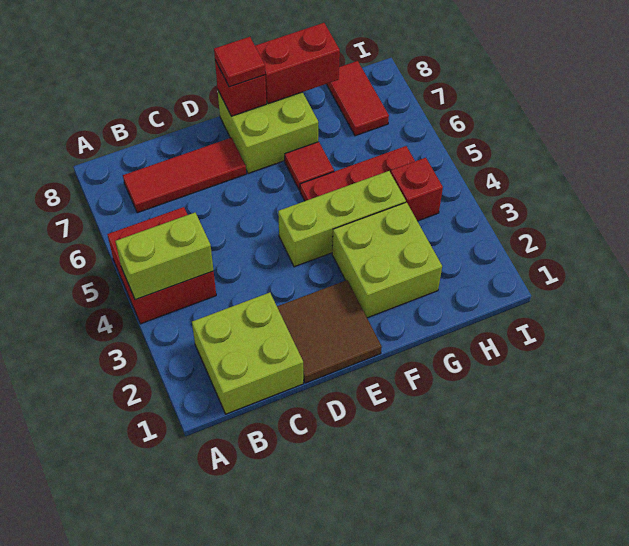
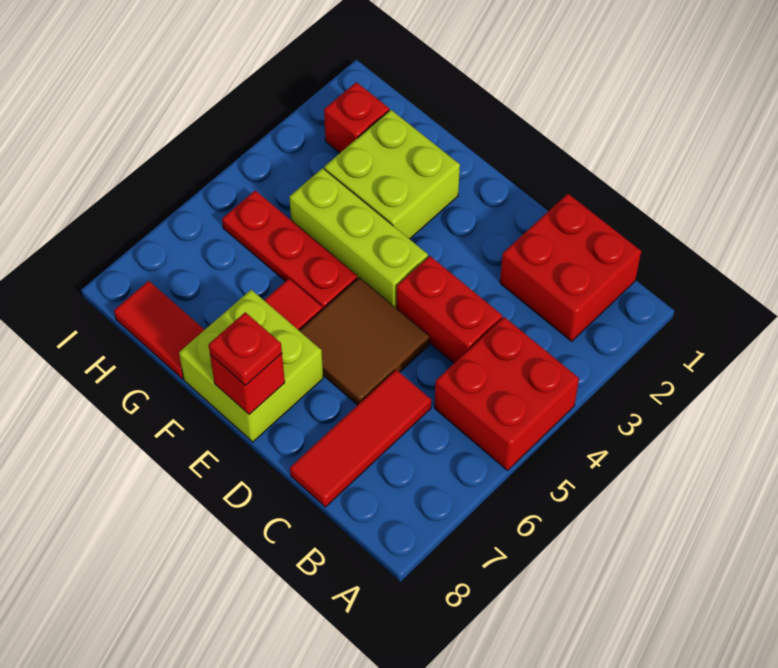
lime 1x2 brick [115,213,214,300] -> none
lime 2x2 brick [192,293,303,414] -> red 2x2 brick [500,194,641,341]
red 1x3 tile [123,138,246,213] -> red 1x3 tile turned to [290,370,431,507]
brown 2x2 tile [277,280,382,383] -> brown 2x2 tile moved to [299,278,429,405]
red 1x1 tile [214,37,265,87] -> red 1x1 plate [209,312,282,386]
red 1x2 brick [255,23,340,104] -> red 1x2 brick moved to [396,256,502,363]
red 1x1 brick [391,158,443,221] -> red 1x1 brick moved to [324,82,389,153]
red 1x2 tile [327,61,389,136] -> red 1x2 tile turned to [114,281,204,379]

